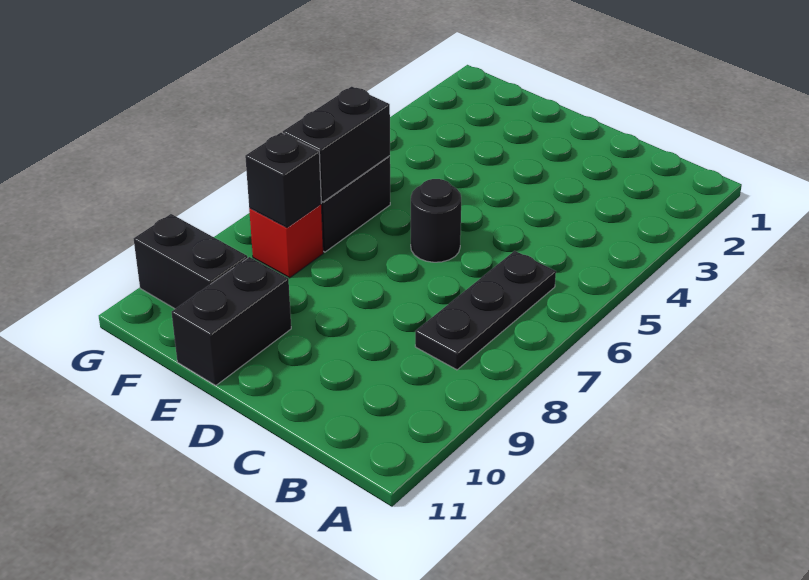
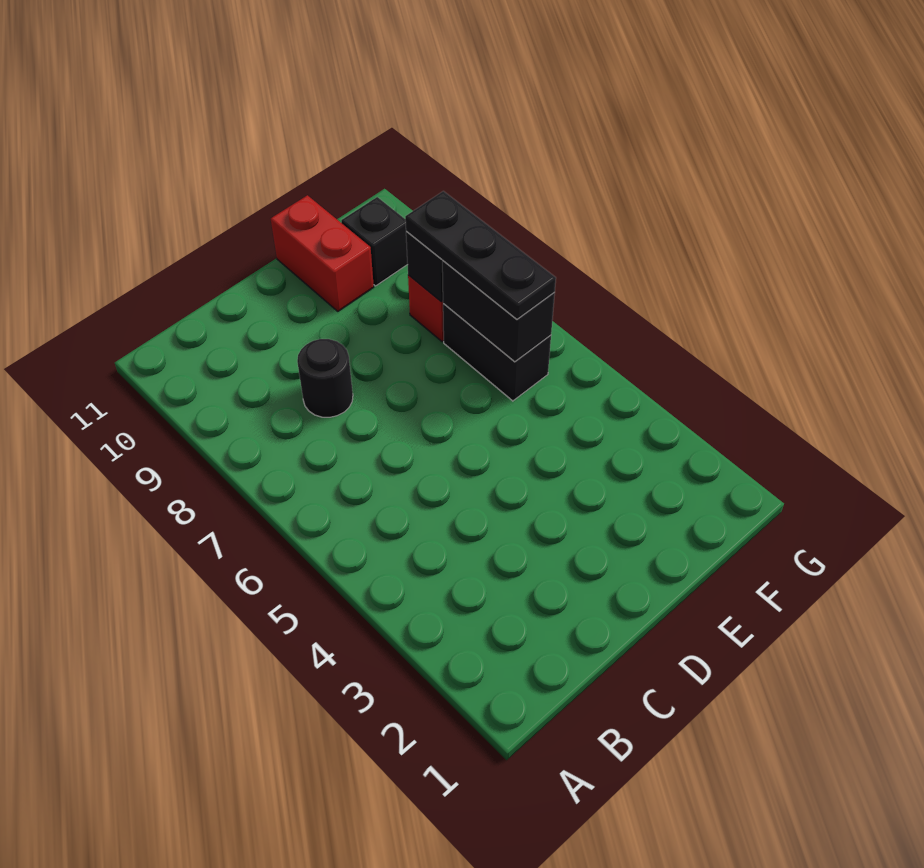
black 1x3 plate [415,251,556,370] -> black 1x3 plate moved to [405,191,556,319]
black 1x1 round brick [411,179,461,262] -> black 1x1 round brick moved to [297,339,353,417]
black 1x2 brick [172,257,291,385] -> red 1x2 brick [271,195,374,311]
black 1x2 brick [134,214,248,309] -> black 1x1 brick [341,197,408,286]

